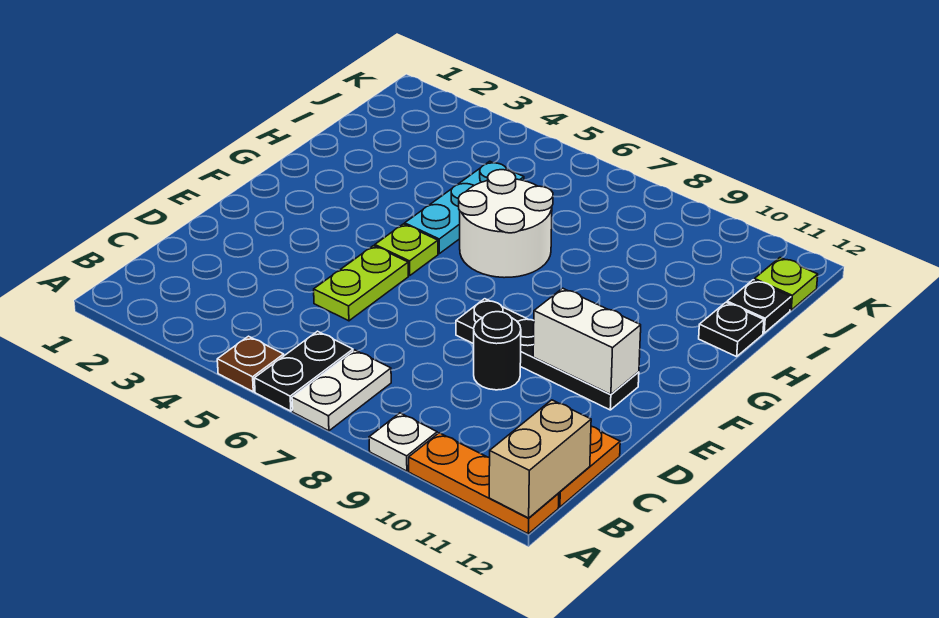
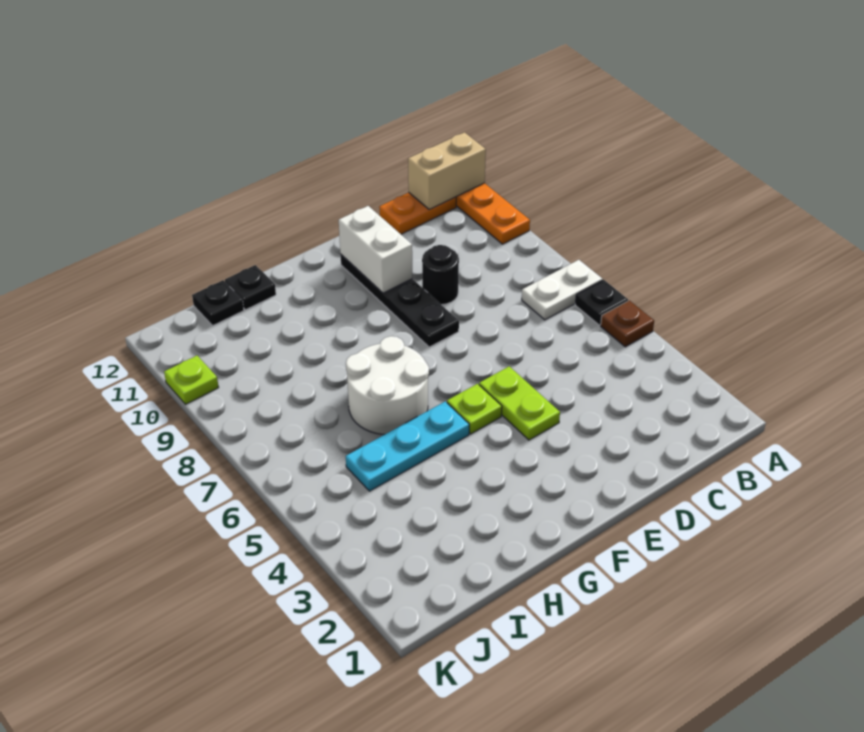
black 1x2 plate [254,331,353,411] -> black 1x1 plate [575,280,628,325]
white 1x1 plate [369,413,437,471] -> none
lime 1x2 plate [314,246,408,321] -> lime 1x2 plate turned to [479,366,560,440]
lime 1x1 plate [754,258,818,310] -> lime 1x1 plate moved to [164,356,219,404]

